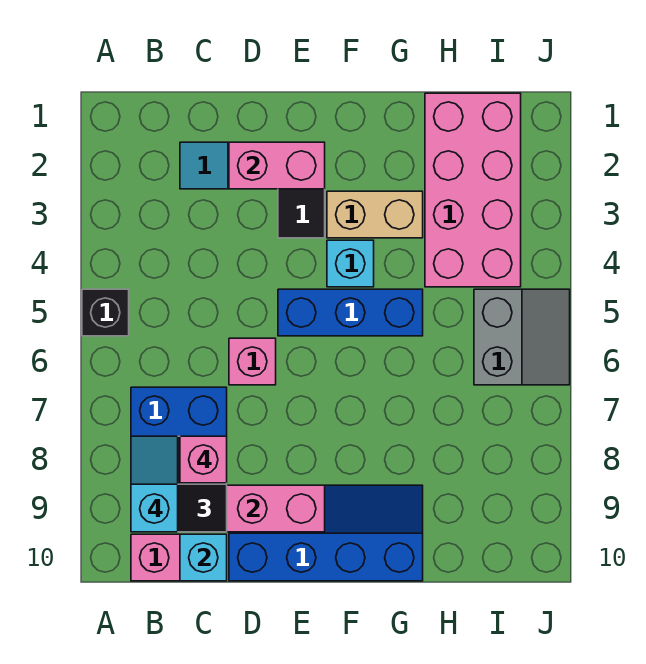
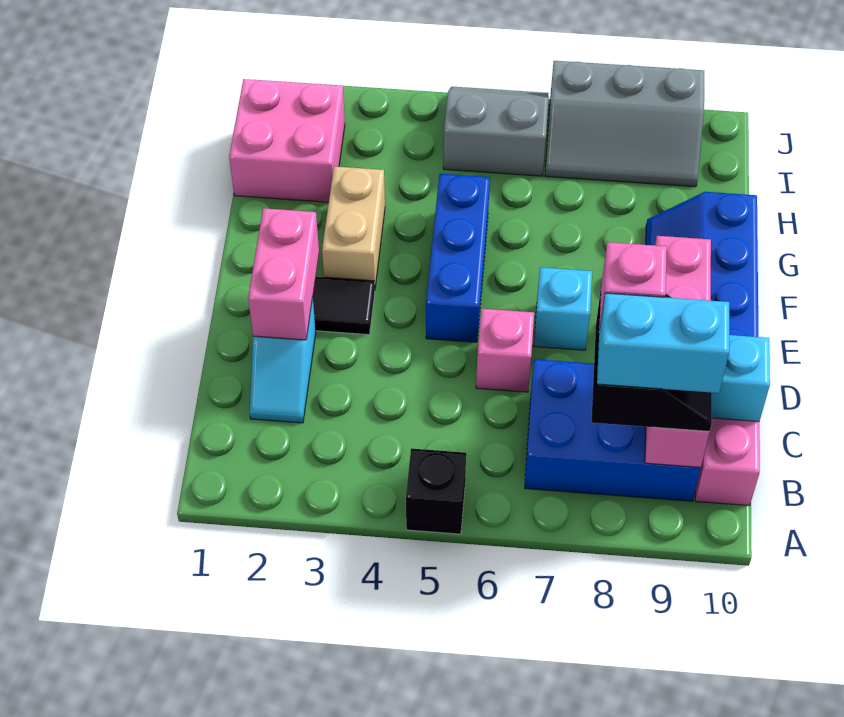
cyan 1x2 slope [131,436,178,532] -> cyan 1x2 brick [597,293,729,393]
cyan 1x1 brick [327,240,374,287] -> cyan 1x1 brick moved to [534,267,592,350]
pink 2x4 brick [425,93,521,287] -> pink 2x2 brick [229,79,345,202]
none -> grey 2x3 slope [545,61,704,187]

